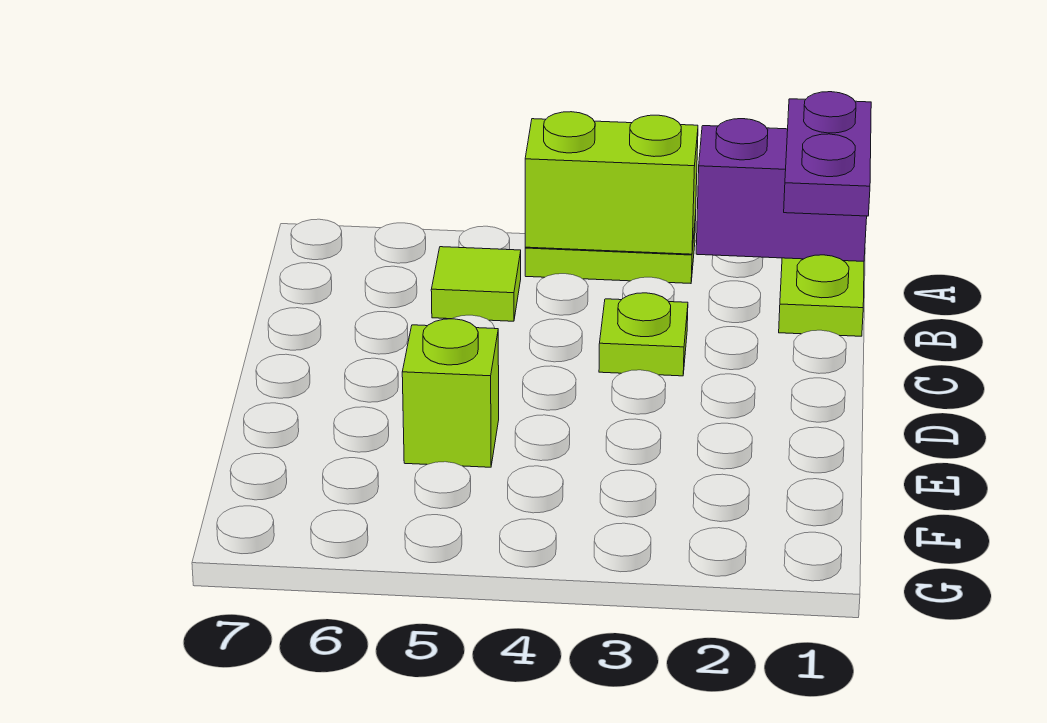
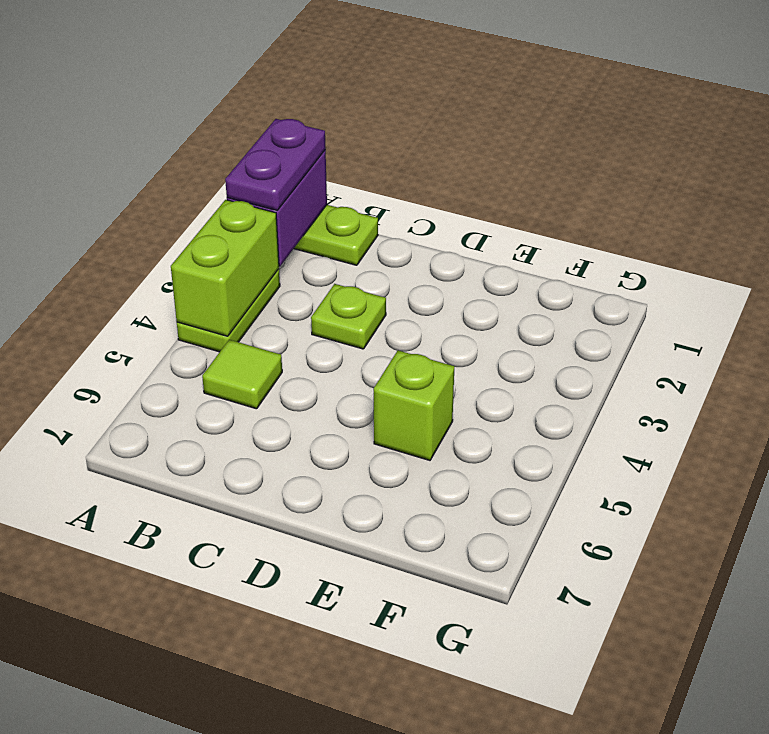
purple 1x2 plate [784,92,871,216] -> purple 1x2 plate turned to [225,119,326,210]

